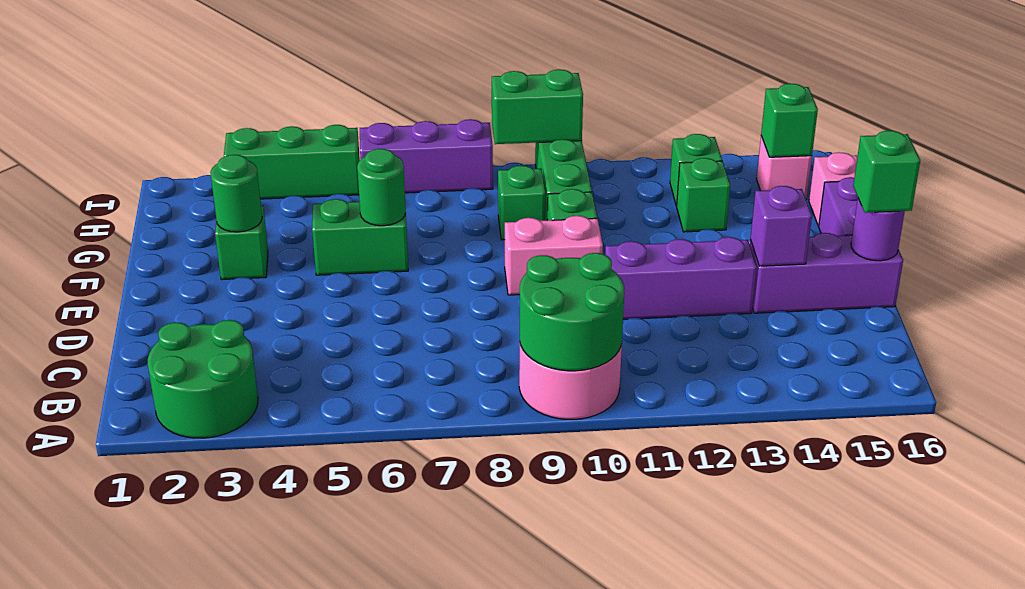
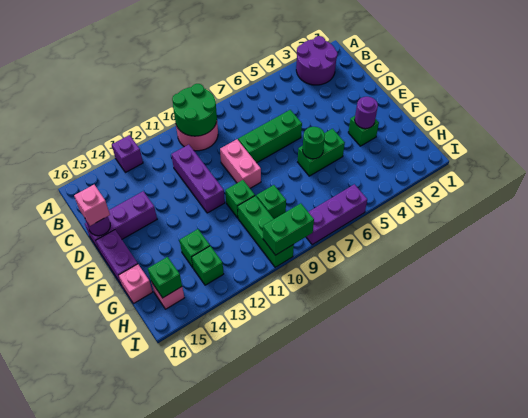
green 2x2 round brick [148,320,258,438] -> purple 2x2 round brick [296,36,338,85]
purple 1x3 brick [605,237,757,319] -> purple 1x3 brick turned to [171,145,225,213]
purple 1x1 brick [750,186,812,266] -> purple 1x1 brick moved to [112,135,143,173]
green 1x1 brick [853,131,920,213] -> pink 1x1 brick [74,185,110,226]
pink 1x2 brick [505,216,603,295] -> pink 1x2 brick turned to [220,139,261,188]
green 1x1 round brick [210,155,262,232] -> purple 1x1 round brick [355,97,378,129]
green 1x3 brick [224,125,360,199] -> green 1x3 brick moved to [238,110,302,163]

